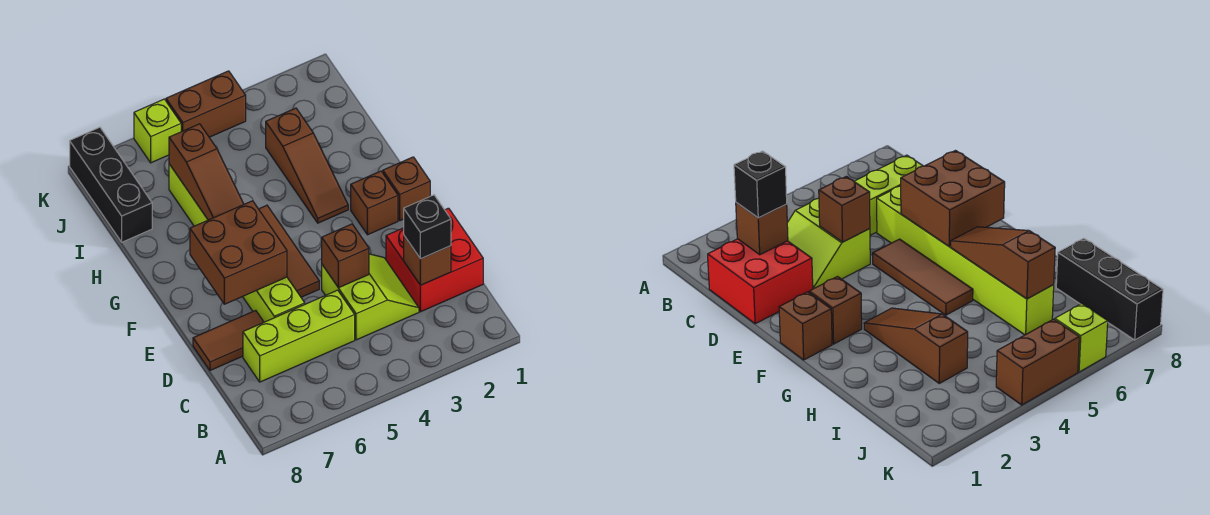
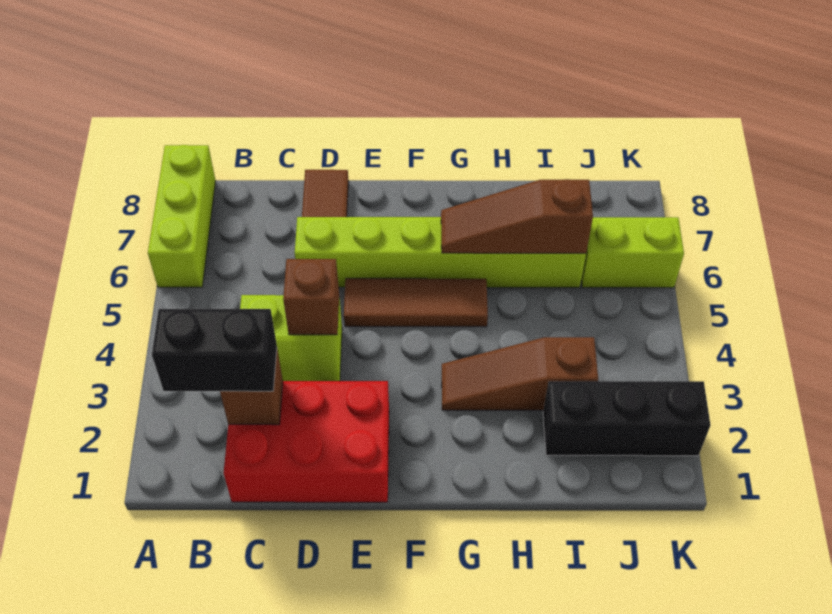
red 2x2 brick [386,208,483,312] -> red 2x3 brick [224,381,389,502]
black 1x1 brick [404,195,451,259] -> black 1x2 brick [152,309,277,391]
lime 1x3 brick [243,290,355,382] -> lime 1x3 brick moved to [148,145,216,287]
brown 2x2 brick [190,201,287,304] -> none
brown 1x1 brick [383,157,430,220] -> none
brown 1x1 brick [351,171,398,235] -> none
black 1x3 brick [70,127,152,242] -> black 1x3 brick moved to [543,381,710,456]
brown 1x2 brick [166,71,246,137] -> none
lime 1x1 brick [134,99,181,163] -> lime 1x2 brick [581,217,684,288]

